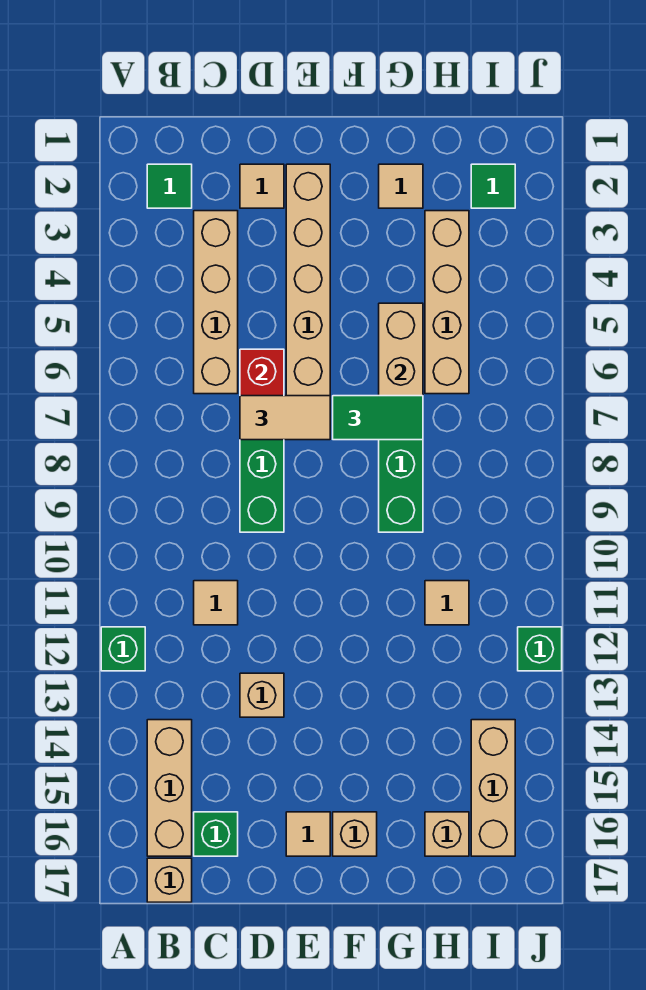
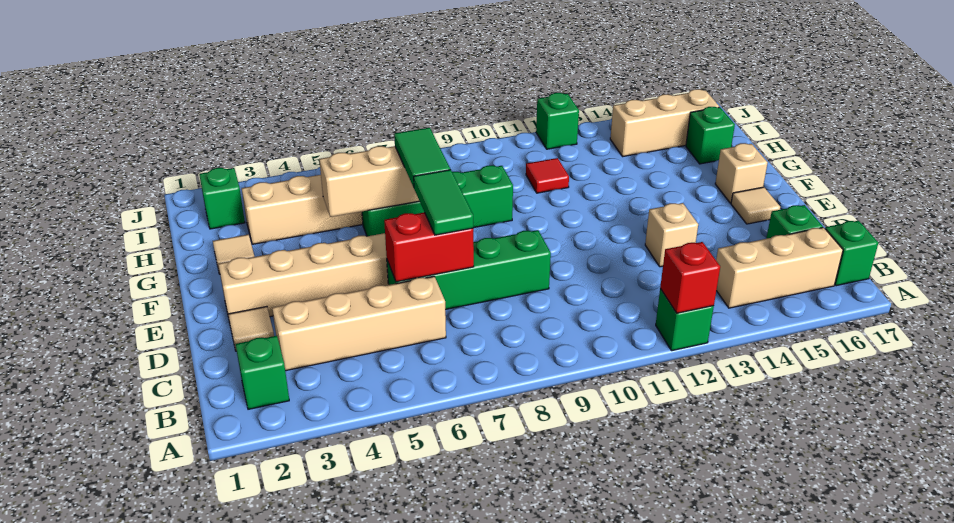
none -> red 1x1 brick [660,242,720,313]
green 1x1 tile [147,164,192,208] -> green 1x1 brick [236,336,289,409]
tan 1x1 brick [147,858,192,902] -> green 1x1 brick [825,221,878,286]
tan 1x1 tile [194,581,238,625] -> none
tan 1x2 tile [240,396,330,440] -> green 1x2 tile [414,170,473,235]
tan 1x1 tile [425,581,469,625] -> red 1x1 tile [526,158,569,193]
tan 1x1 brick [425,812,469,856] -> green 1x1 brick [686,107,735,164]
green 1x1 tile [471,164,515,208] -> green 1x1 brick [199,168,245,229]

